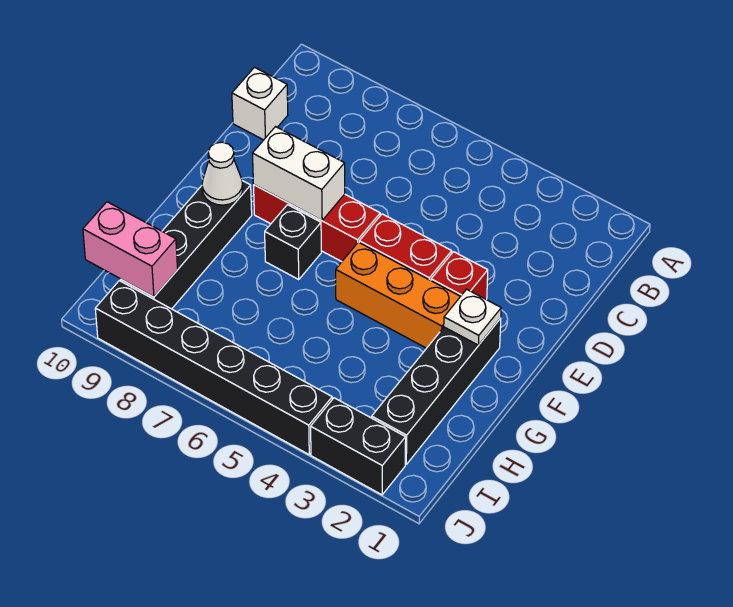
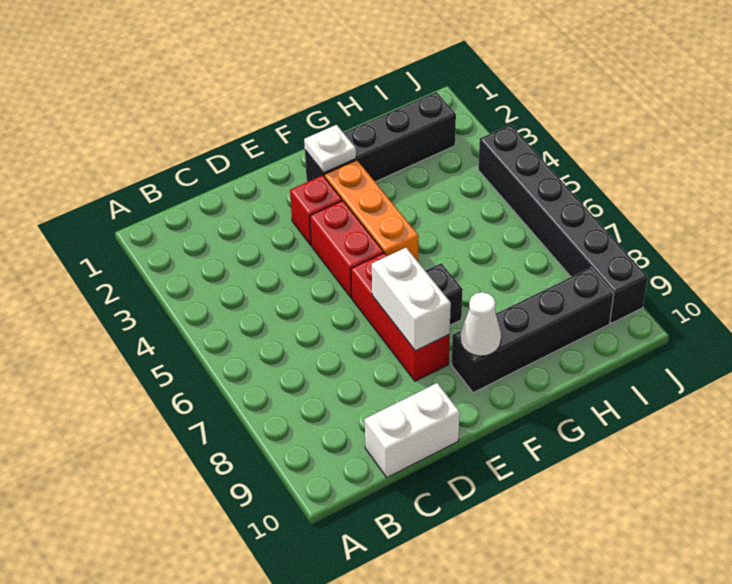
white 1x1 brick [232,67,288,140] -> white 1x2 brick [365,383,460,478]
pink 1x2 brick [83,202,178,297] -> none
black 1x2 brick [311,398,406,495] -> none

